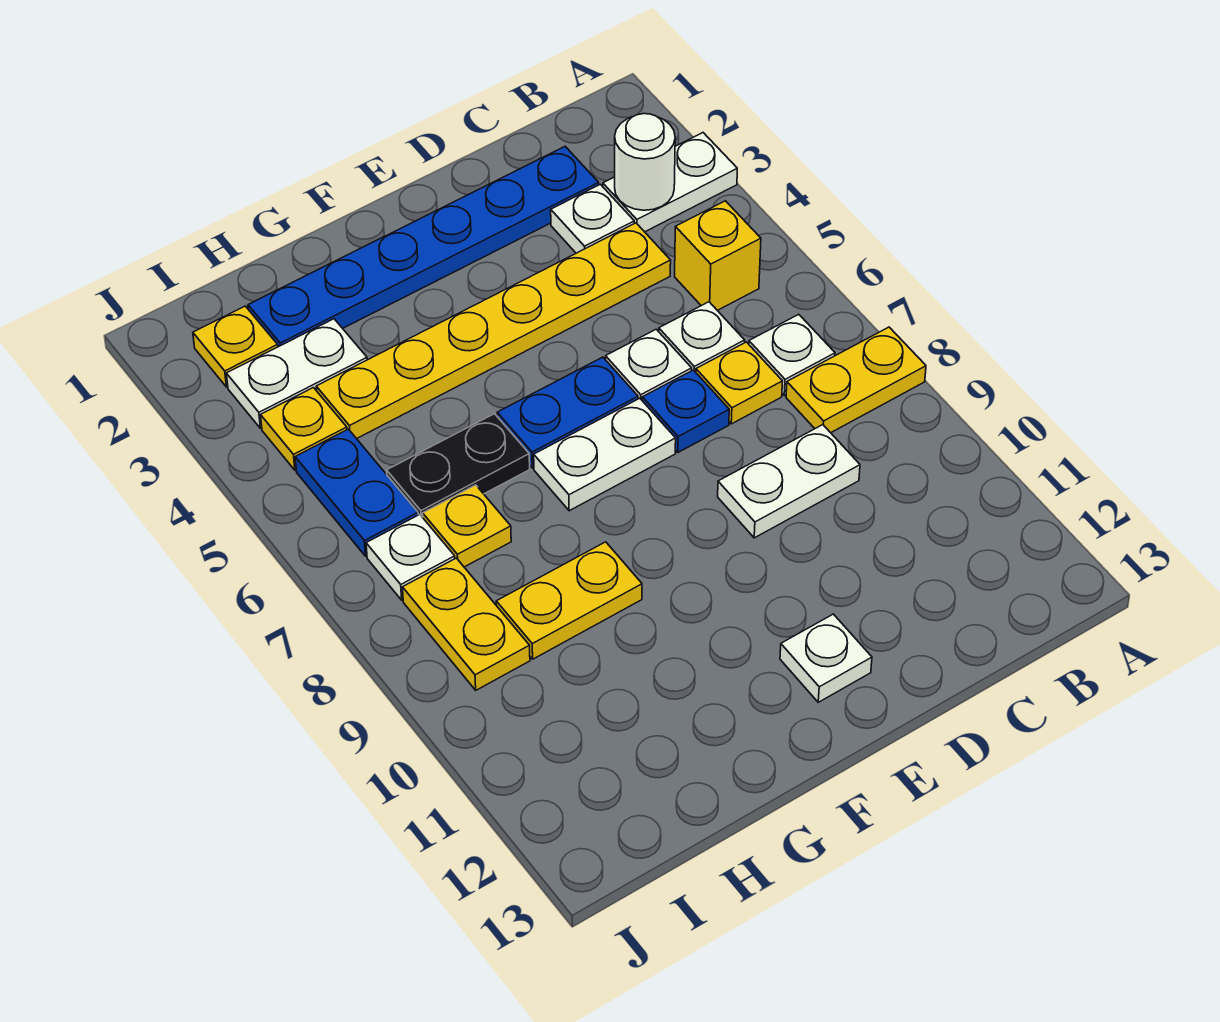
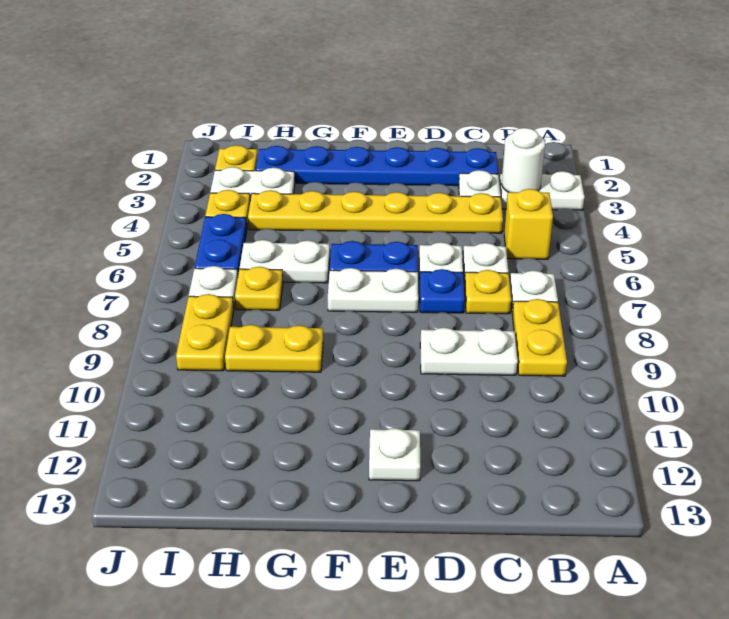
yellow 1x2 plate [786,327,926,433] -> yellow 1x2 plate turned to [512,299,567,376]
black 1x2 plate [387,414,530,517] -> white 1x2 plate [240,240,330,283]

